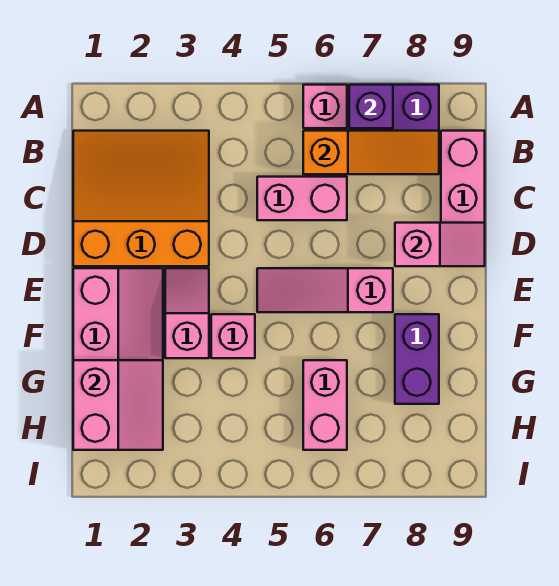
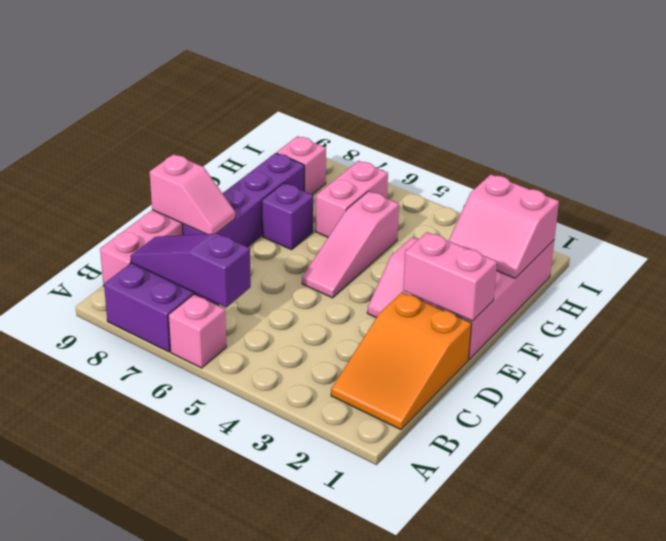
purple 1x1 brick [349,85,393,128] -> purple 1x1 brick moved to [262,183,313,250]
orange 3x3 slope [73,131,209,266] -> orange 2x3 slope [331,292,472,430]
orange 1x3 slope [303,131,439,174] -> purple 1x3 slope [131,233,251,307]
pink 1x2 brick [257,177,347,220] -> pink 1x2 brick moved to [403,232,497,321]
pink 1x2 slope [395,223,485,266] -> pink 1x2 slope turned to [150,154,235,234]
pink 1x3 slope [257,268,393,312] -> pink 1x3 slope turned to [302,191,399,298]
pink 1x1 brick [211,314,255,358] -> pink 1x1 brick moved to [277,136,326,195]
purple 1x2 brick [395,314,439,404] -> purple 1x4 brick [183,153,304,247]
pink 2x2 slope [73,360,163,450] -> pink 2x2 slope turned to [449,174,559,278]

